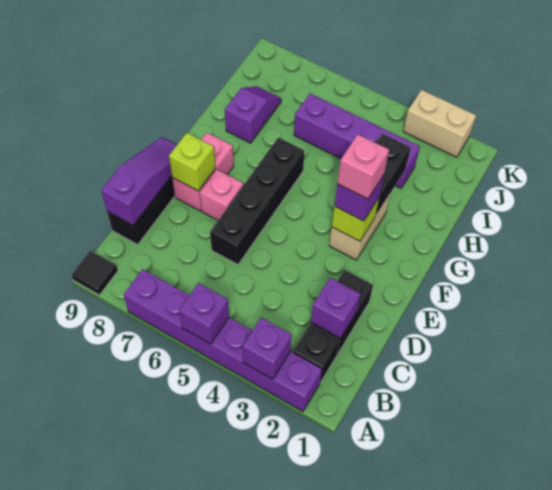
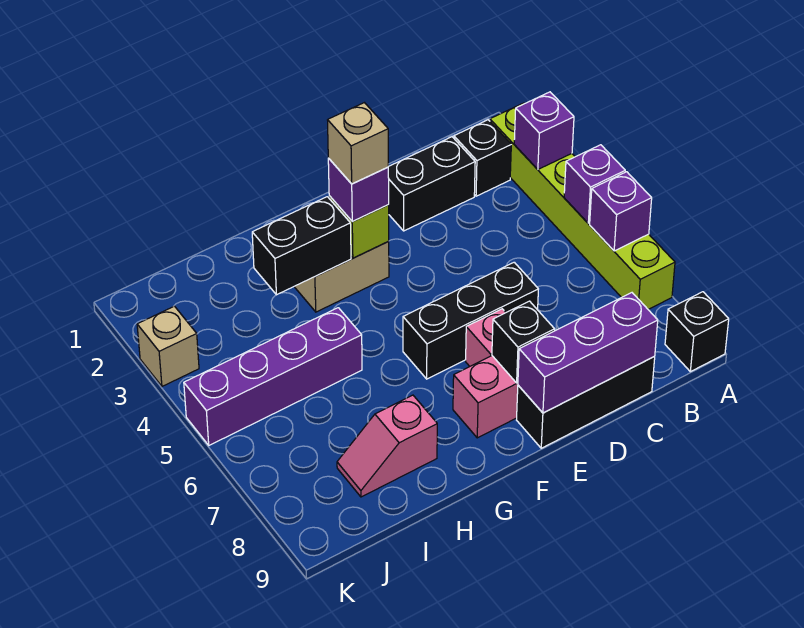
purple 1x6 brick [123,269,322,411] -> lime 1x6 brick [490,103,675,309]
black 1x1 tile [72,251,118,295] -> black 1x1 brick [665,292,729,372]
purple 1x1 brick [311,278,360,339] -> purple 1x1 brick moved to [590,172,652,251]
purple 1x3 slope [101,137,177,225] -> purple 1x3 brick [518,293,658,413]
black 1x4 brick [210,137,305,265] -> black 1x3 brick [403,262,538,379]
lime 1x1 brick [169,133,215,191] -> black 1x1 brick [492,301,555,383]
pink 1x1 brick [337,135,389,199] -> tan 1x1 brick [328,103,388,184]
purple 1x2 slope [225,86,281,143] -> pink 1x2 slope [337,395,437,497]
purple 1x4 brick [294,94,420,188] -> purple 1x4 brick turned to [184,308,362,445]
tan 1x2 brick [403,90,476,157] -> tan 1x1 brick [137,306,199,386]

